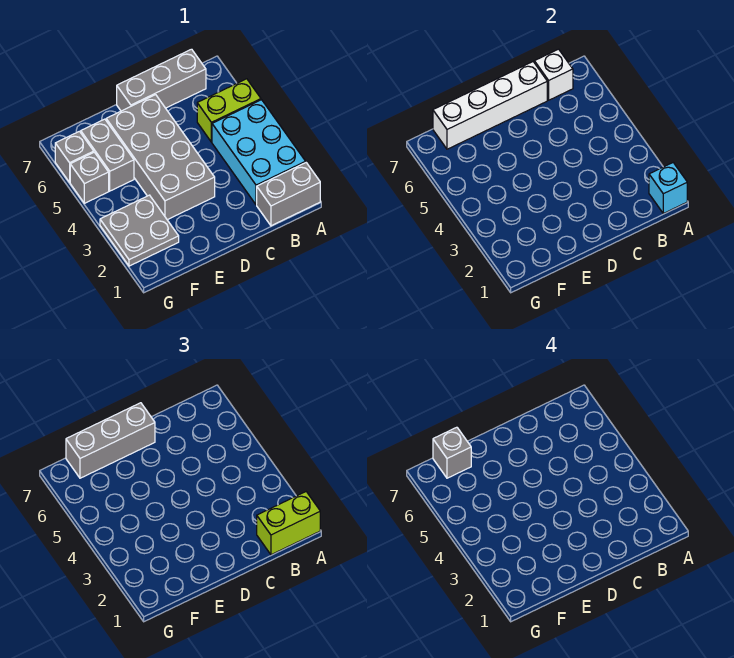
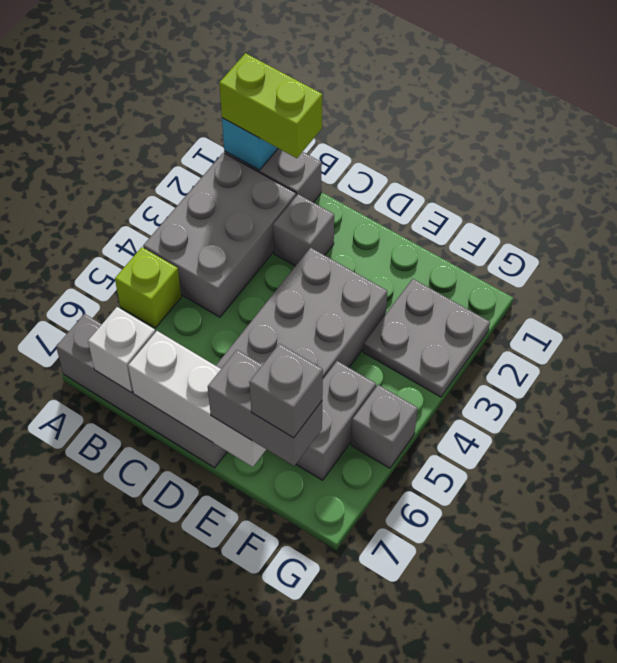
cyan 2x3 brick [212,100,306,205] -> grey 2x3 brick [143,153,296,317]
lime 1x2 brick [197,79,261,142] -> lime 1x1 brick [115,247,181,328]
grey 1x3 brick [117,49,206,111] -> grey 1x4 brick [56,314,227,468]
white 1x4 brick [433,62,547,149] -> white 1x3 brick [128,331,266,467]
grey 1x3 brick [66,403,155,478] -> grey 1x2 brick [208,350,322,466]
grey 1x1 brick [55,131,94,182] -> grey 1x1 brick moved to [273,194,334,266]

